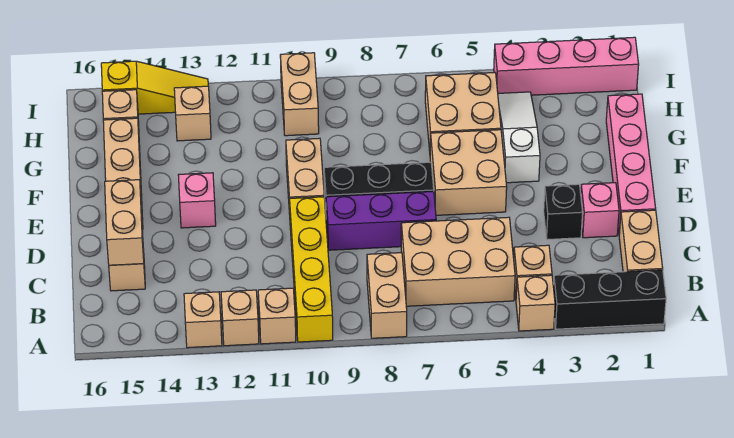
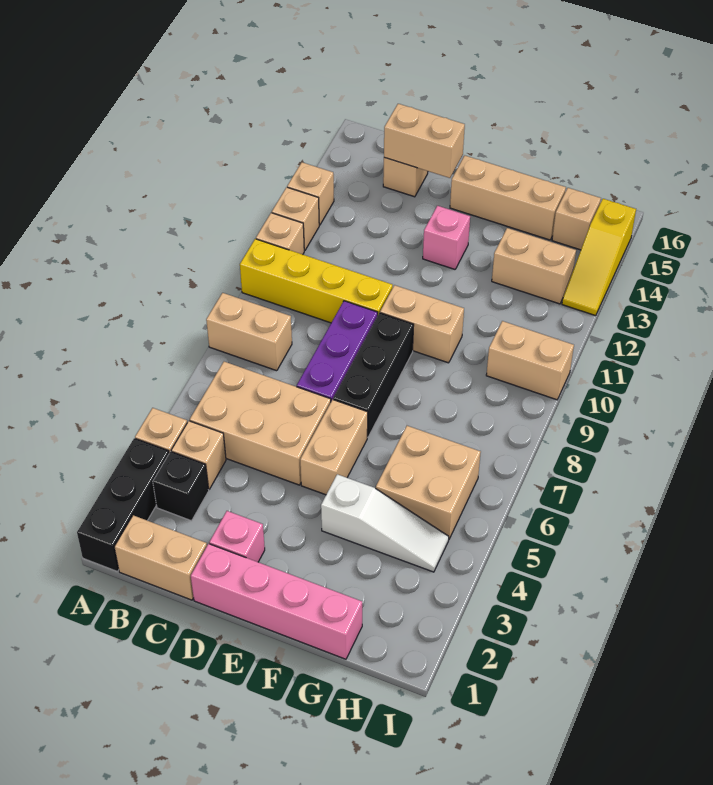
tan 2x3 brick [401,217,515,306] -> tan 2x3 brick turned to [190,362,331,485]
black 1x1 brick [544,184,583,240] -> black 1x1 brick moved to [153,452,209,521]
tan 2x2 brick [430,130,507,215] -> tan 1x2 brick [300,400,368,495]
tan 1x1 brick [174,86,211,141] -> tan 1x2 brick [492,228,576,304]
pink 1x4 brick [494,37,639,95] -> none

